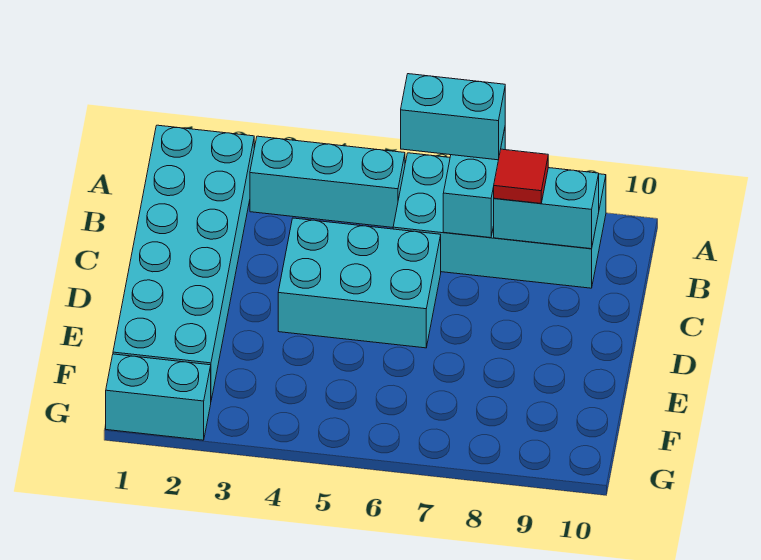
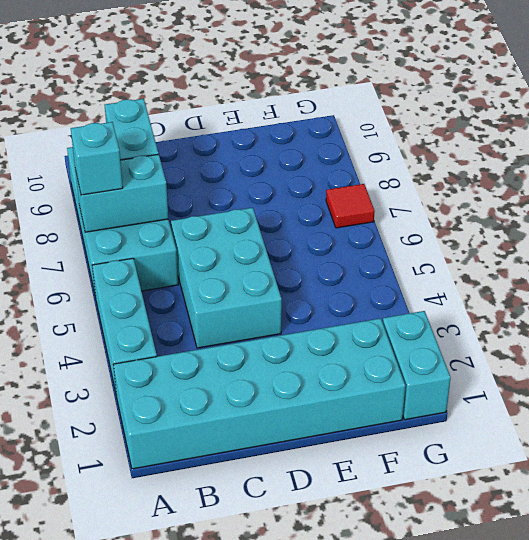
cyan 1x2 brick [401,74,505,160] -> cyan 1x1 brick [71,122,123,195]
red 1x1 tile [494,149,548,203] -> red 1x1 tile moved to [326,184,375,228]

